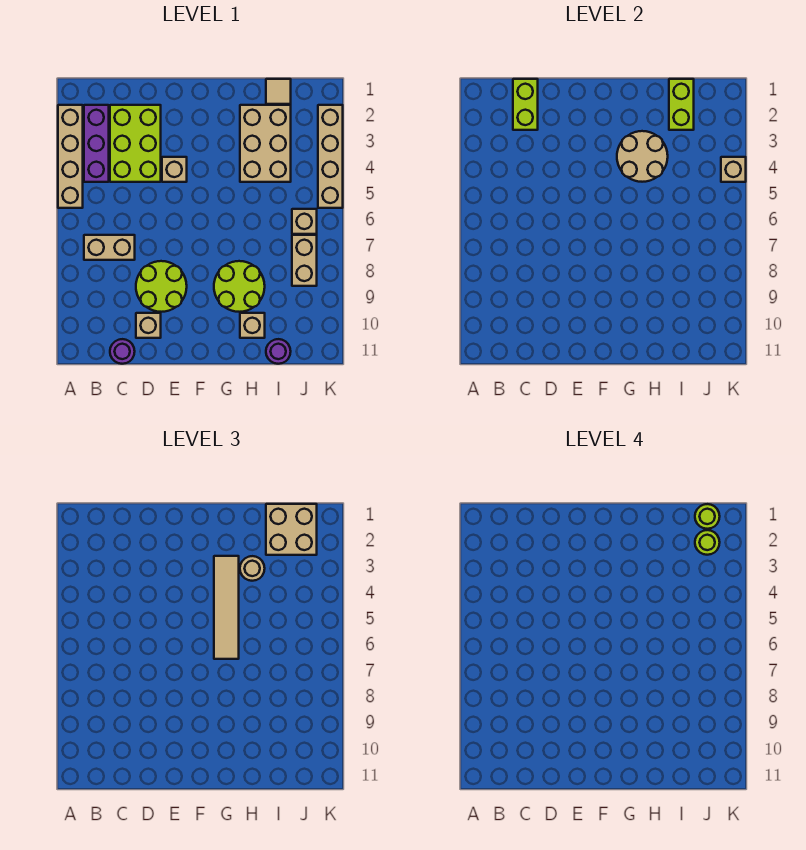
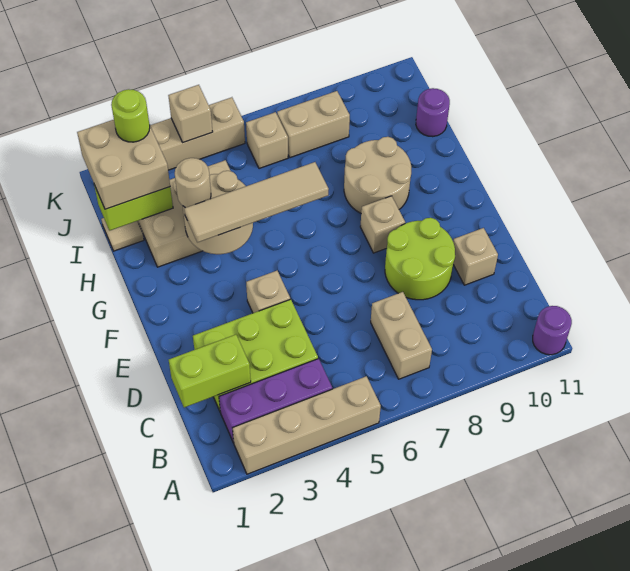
purple 1x1 round brick [110,339,135,364] -> purple 1x1 round brick moved to [533,306,572,355]
lime 2x2 round brick [214,261,265,312] -> tan 2x2 round brick [344,137,411,213]
tan 1x1 brick [240,313,265,338] -> tan 1x1 brick moved to [360,196,405,253]
lime 1x1 round brick [695,504,720,529] -> none

